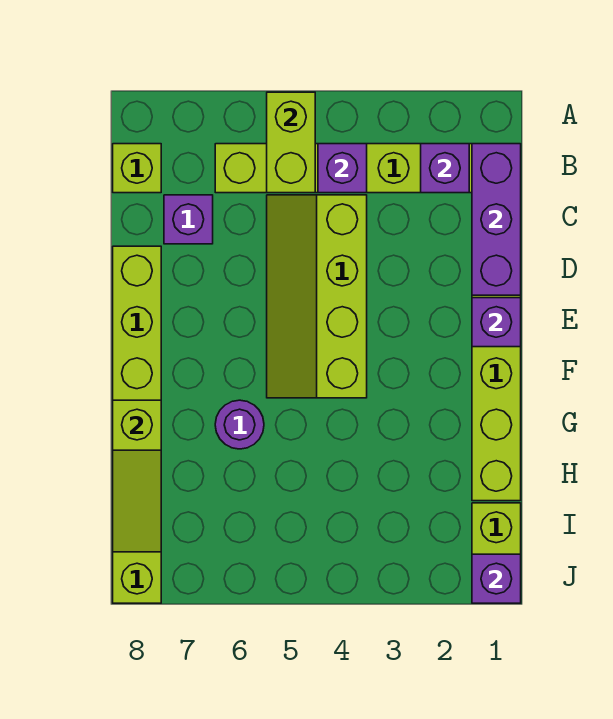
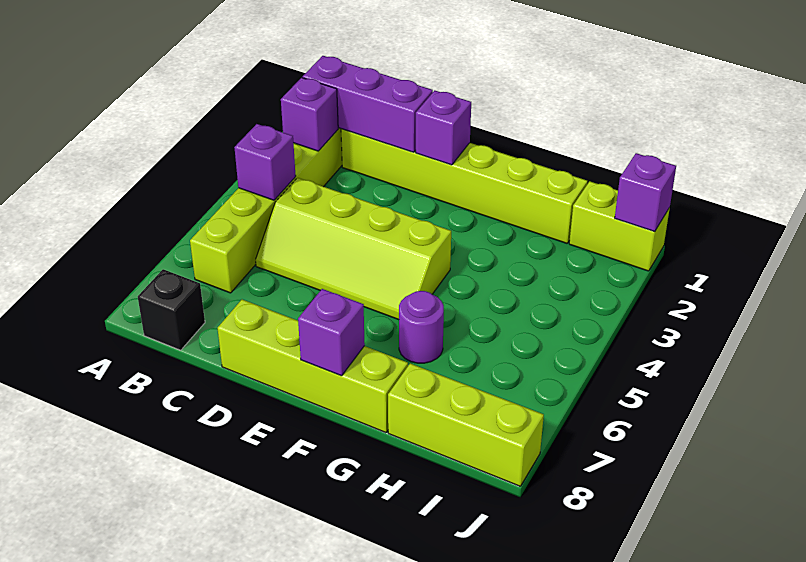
lime 1x2 brick [267,92,315,193] -> none
lime 1x1 brick [113,144,161,193] -> black 1x1 brick [138,269,205,350]
purple 1x1 brick [164,195,213,244] -> purple 1x1 brick moved to [298,289,365,376]
lime 1x3 slope [113,400,161,552] -> none

